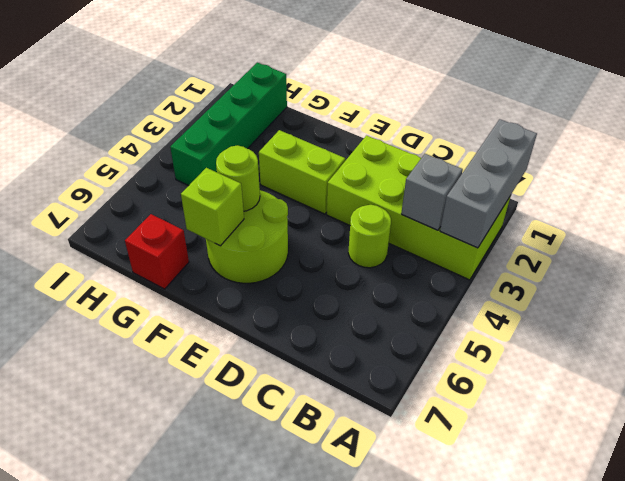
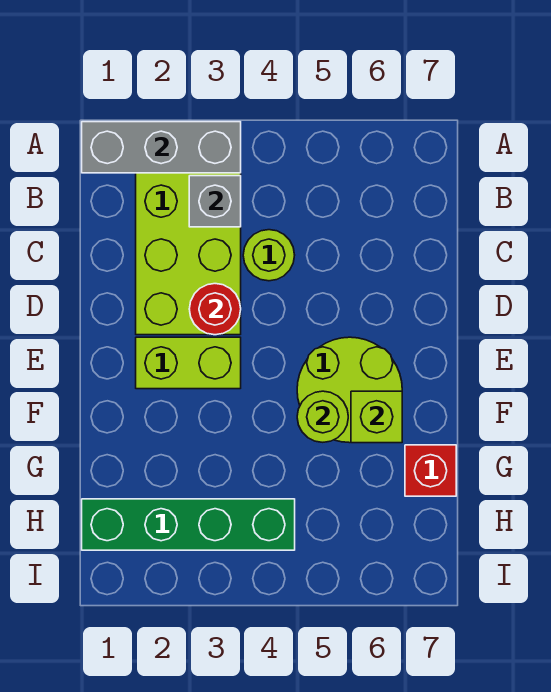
none -> red 1x1 round brick [189,284,241,335]
lime 1x2 brick [259,130,345,214] -> lime 1x2 brick turned to [136,337,241,389]

